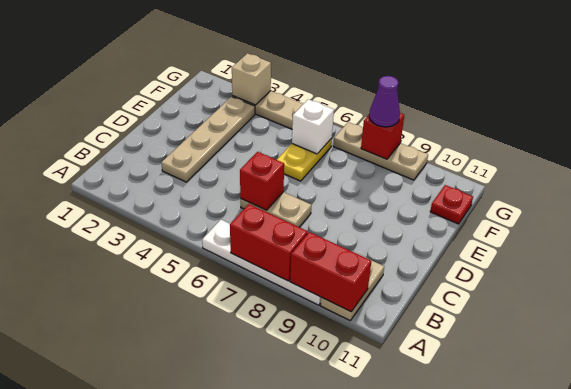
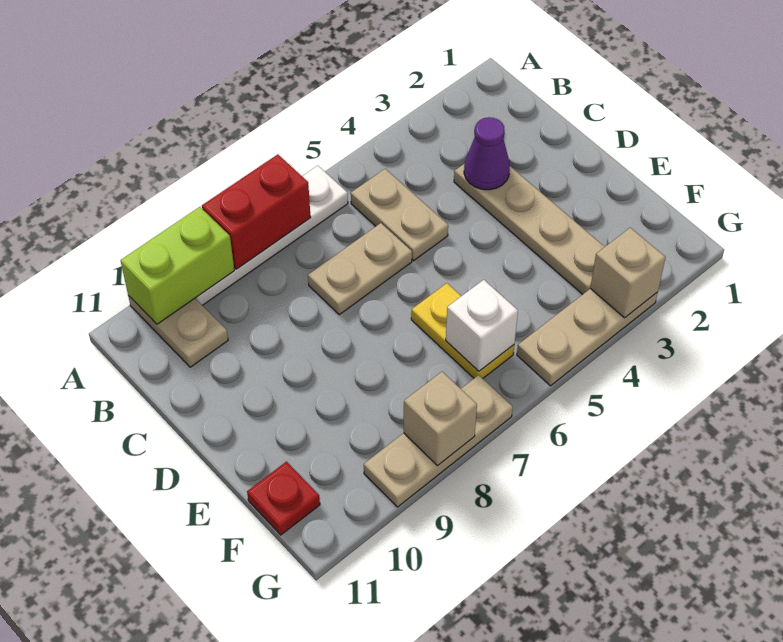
red 1x2 brick [290,232,371,312] -> lime 1x2 brick [121,207,234,324]
none -> tan 1x2 plate [351,169,448,261]
red 1x1 brick [240,152,284,210] -> none
red 1x1 brick [361,113,404,159] -> tan 1x1 brick [404,372,477,466]
purple 1x1 cone [369,76,400,127] -> purple 1x1 cone moved to [464,117,510,190]

